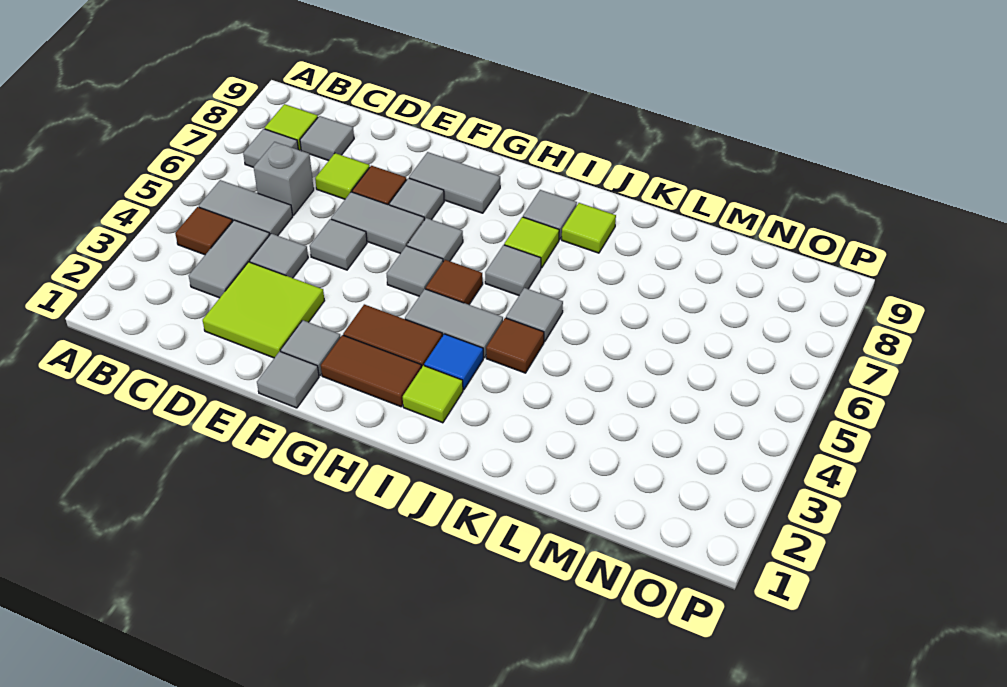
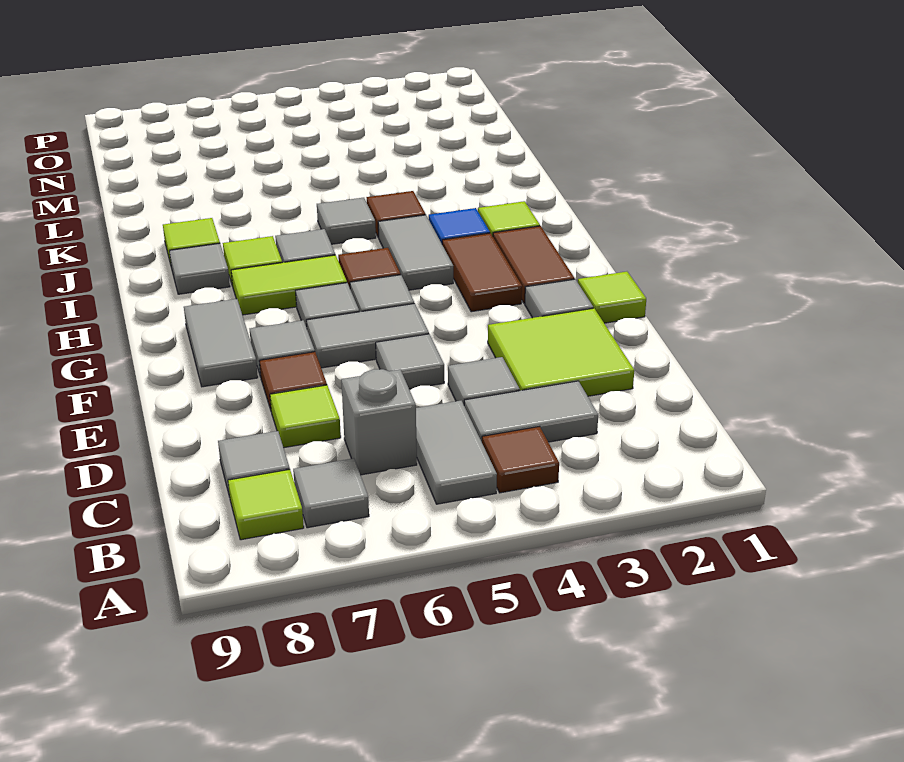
grey 1x2 tile [331,192,424,254] -> grey 1x2 tile turned to [306,303,429,368]
grey 1x1 tile [257,351,319,408] -> lime 1x1 tile [578,272,646,323]
none -> lime 1x2 tile [231,255,347,315]

